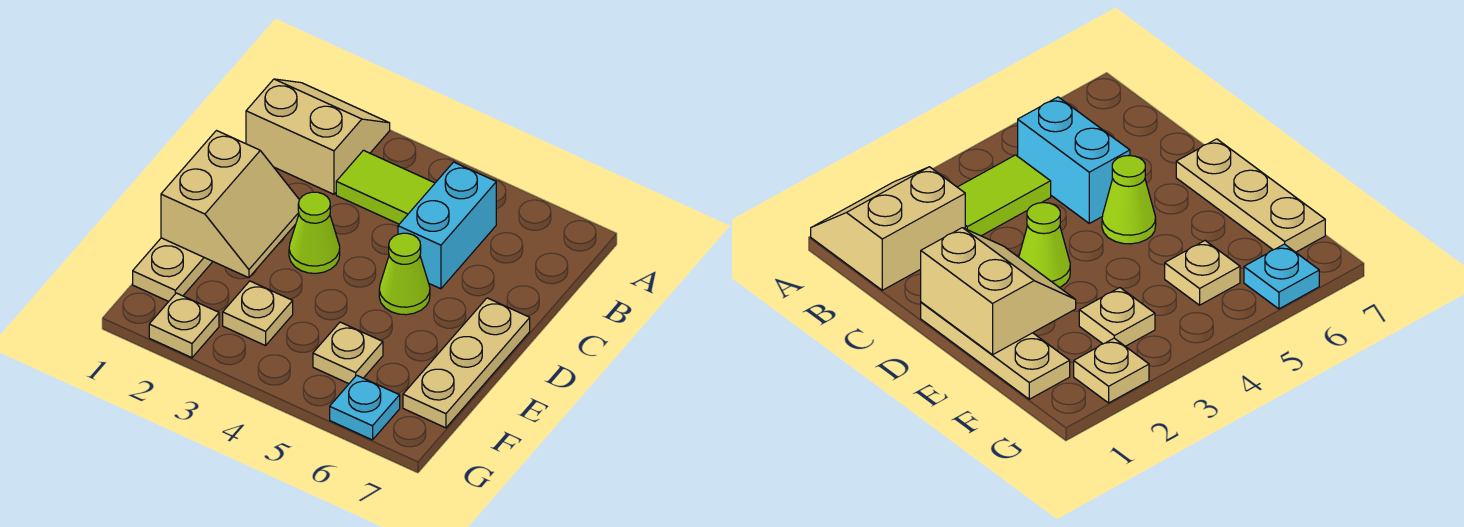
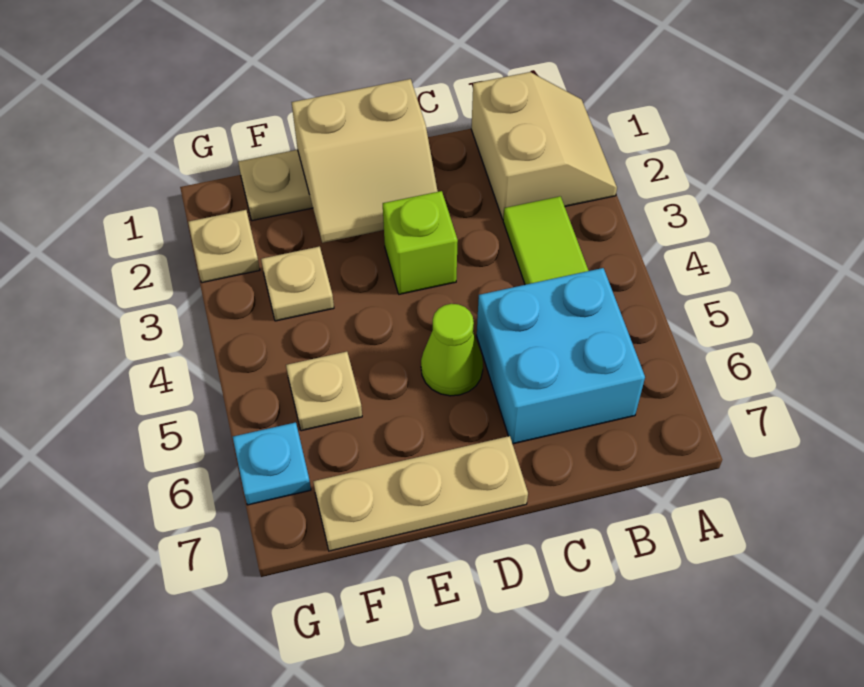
cyan 1x2 brick [398,162,496,289] -> cyan 2x2 brick [477,268,645,444]
lime 1x1 cone [289,192,340,273] -> lime 1x1 brick [383,191,458,294]

